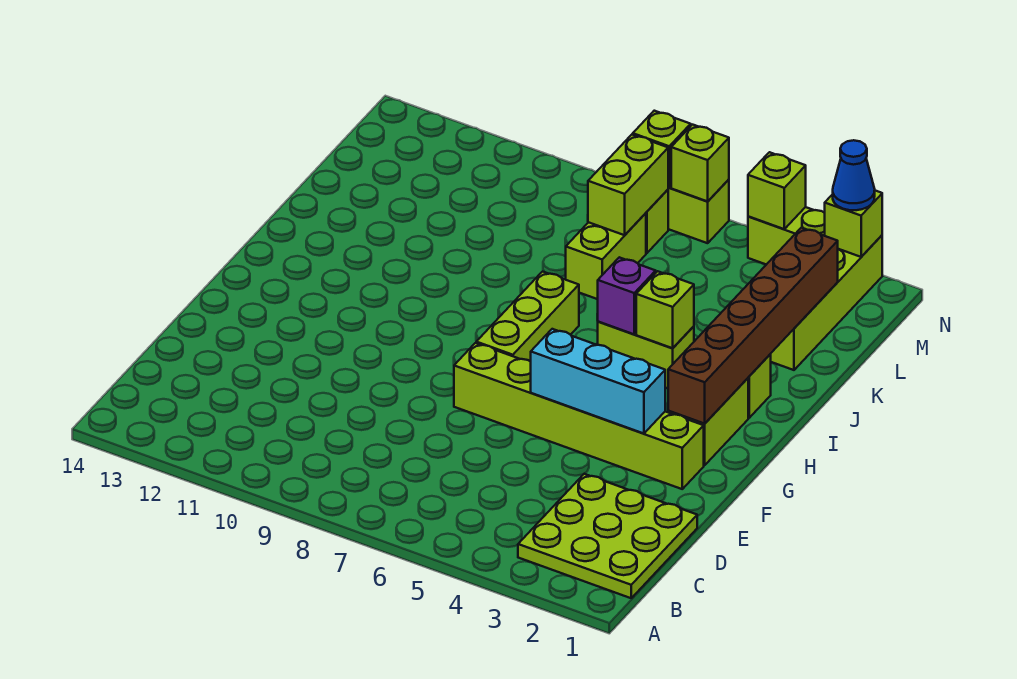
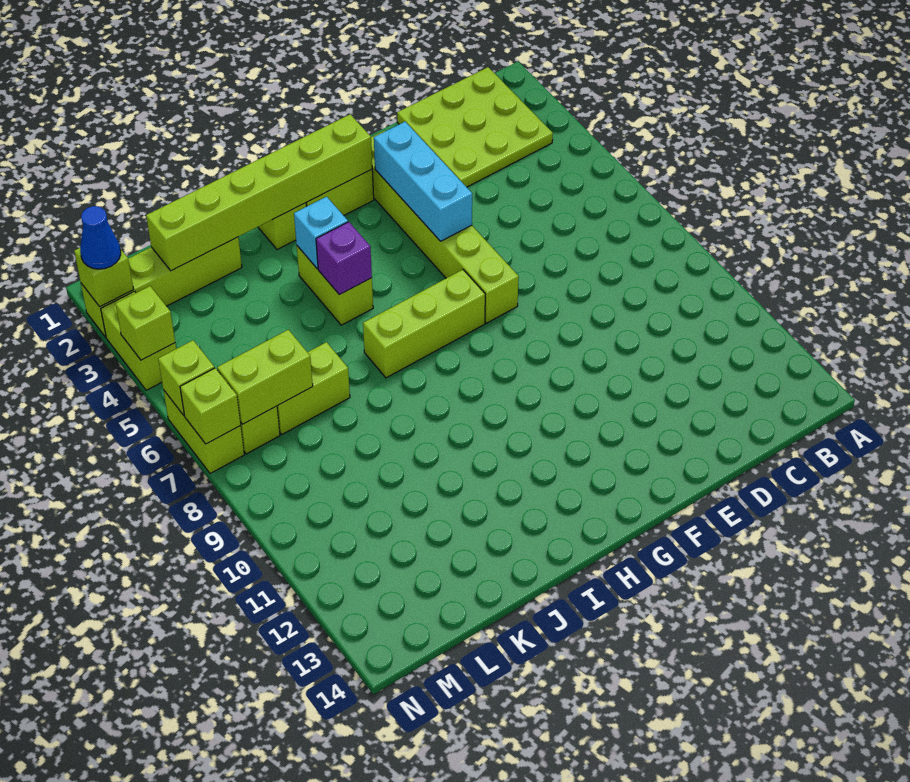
brown 1x6 brick [668,228,838,424] -> lime 1x6 brick [146,114,372,271]
lime 1x1 brick [636,271,694,348] -> cyan 1x1 brick [294,197,348,269]

